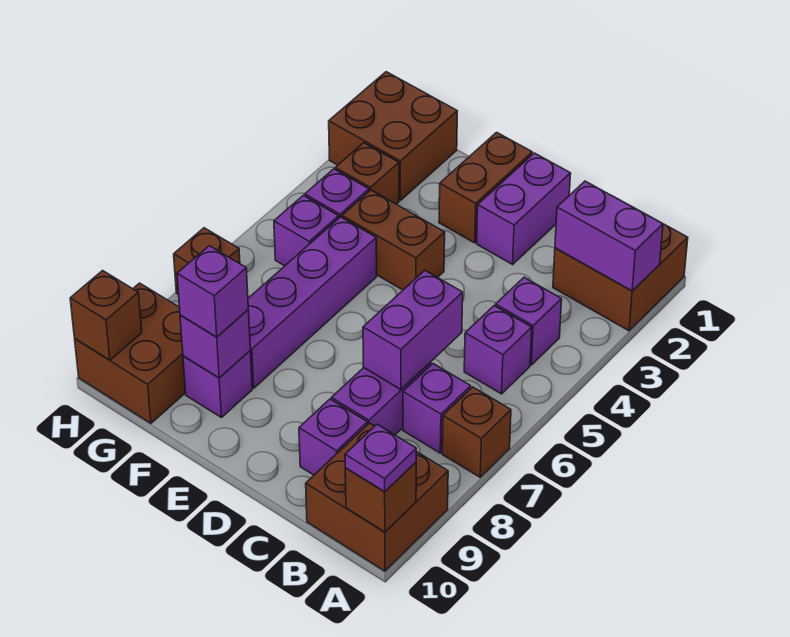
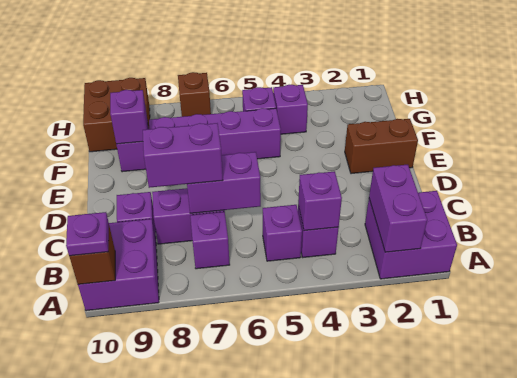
brown 2x2 brick [553,224,688,331] -> purple 2x2 brick [365,191,457,279]
brown 1x1 brick [442,387,511,477] -> none
brown 2x2 brick [306,423,448,571] -> purple 2x2 brick [78,219,159,311]
purple 1x2 brick [477,153,571,264] -> purple 1x2 brick moved to [143,123,223,188]
brown 1x2 brick [342,190,445,290] -> none
purple 1x1 brick [177,246,248,337] -> purple 1x1 brick moved to [298,171,342,231]
brown 2x2 brick [329,72,457,200] -> none
brown 1x1 brick [335,143,399,204] -> none
brown 1x1 brick [70,271,142,360] -> none

